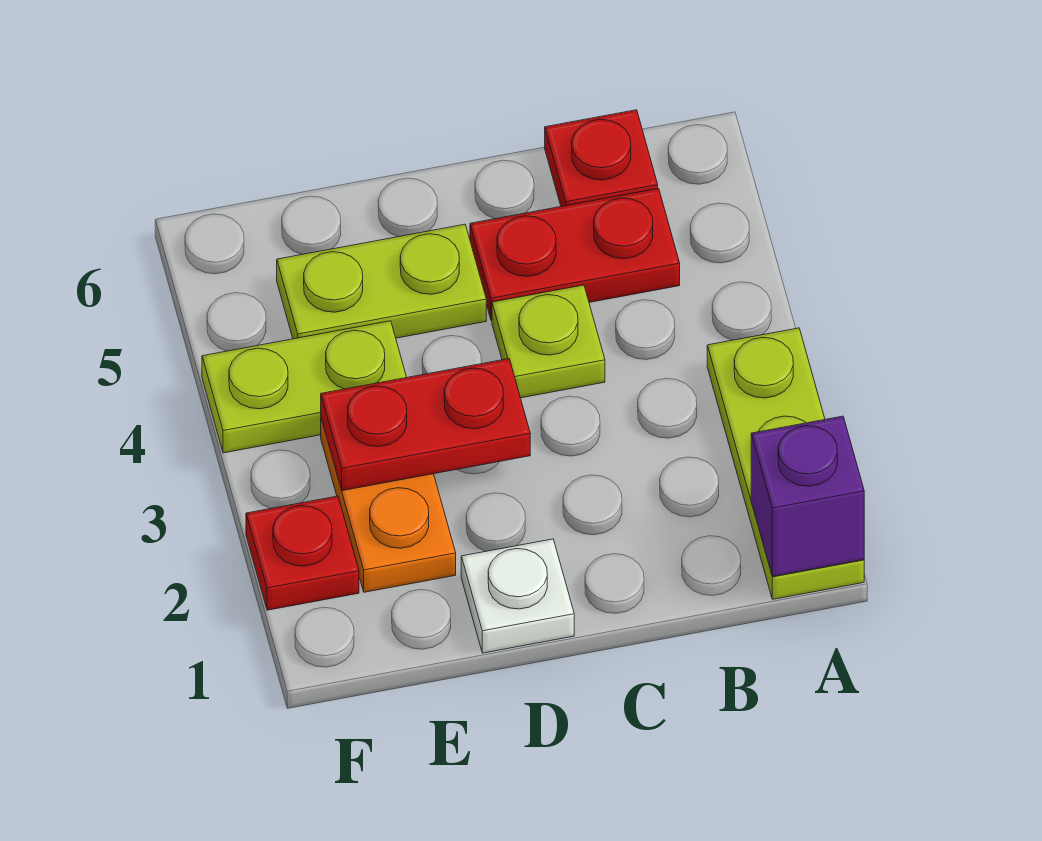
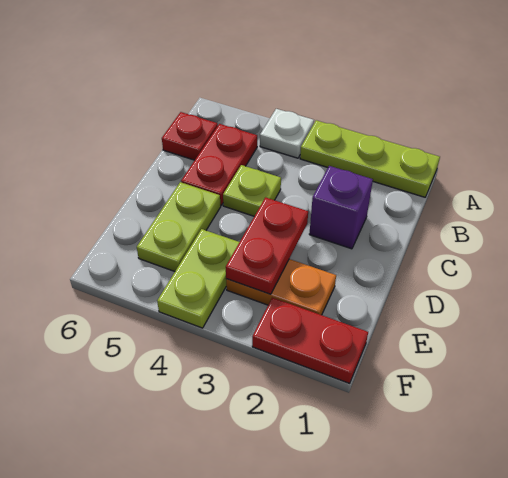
purple 1x1 brick [751,416,864,576] -> purple 1x1 brick moved to [309,166,373,249]
white 1x1 plate [461,539,574,653] -> white 1x1 plate moved to [260,109,314,158]
red 1x1 plate [246,496,359,610] -> red 1x2 plate [252,298,368,383]

